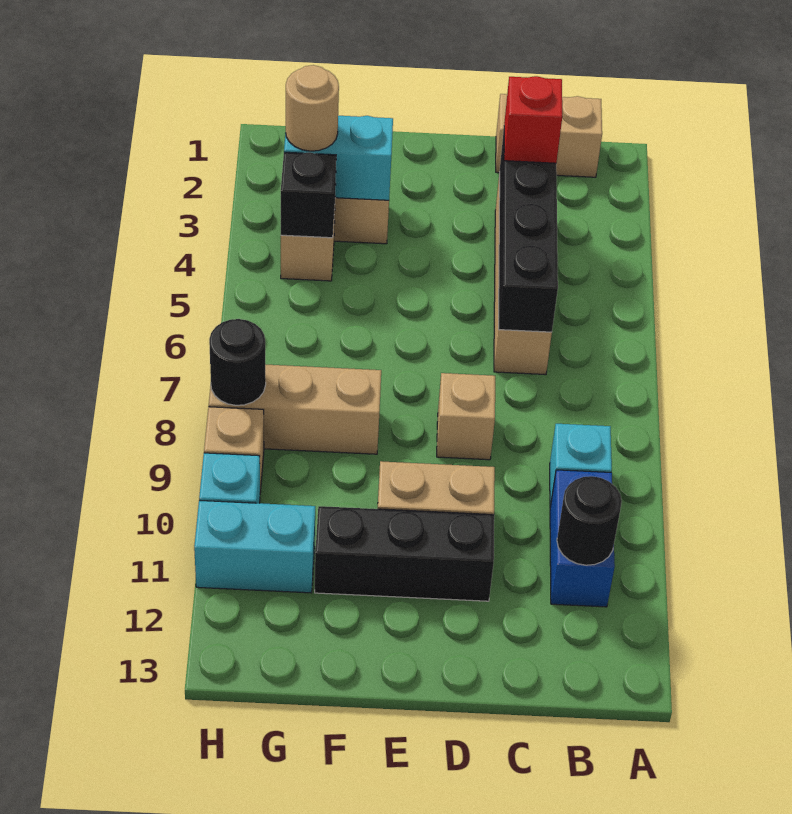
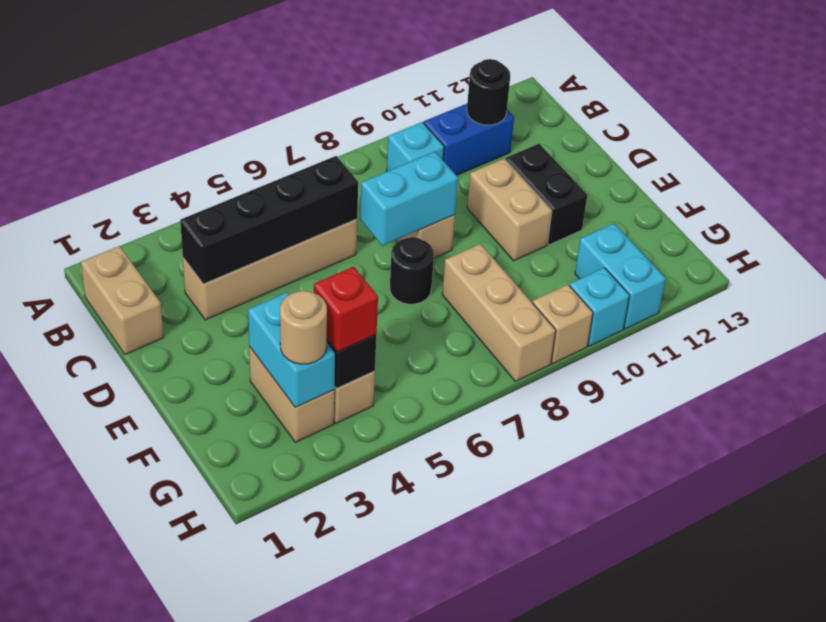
red 1x1 brick [504,76,562,163] -> red 1x1 brick moved to [314,267,378,352]
none -> cyan 1x2 brick [360,152,458,246]
black 1x3 brick [315,506,494,601] -> black 1x2 brick [506,144,587,245]
black 1x1 round brick [209,319,266,405] -> black 1x1 round brick moved to [390,237,434,304]

